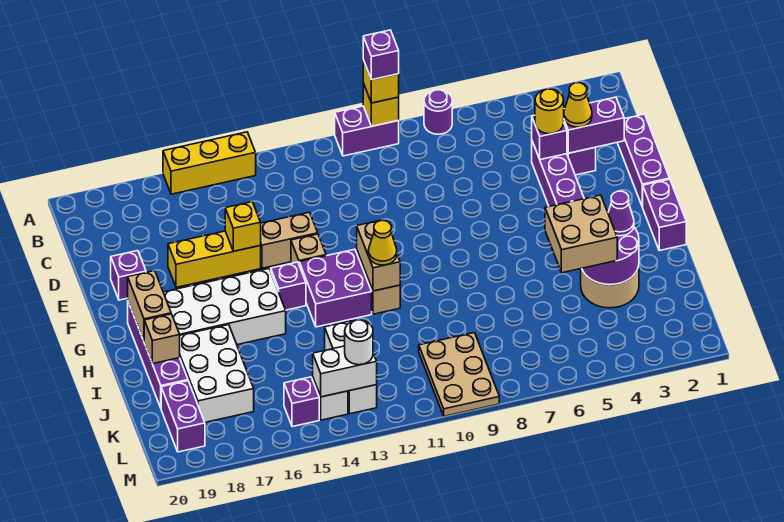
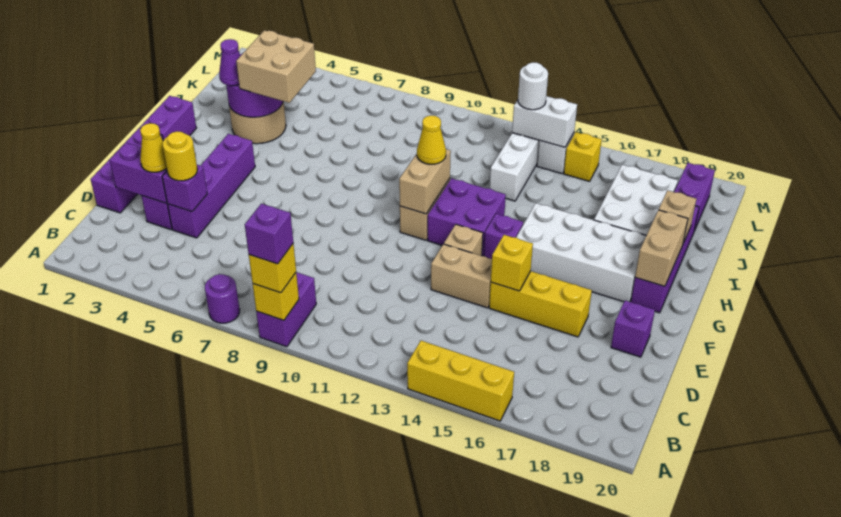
purple 1x2 brick [335,106,399,156] -> purple 1x2 brick turned to [256,272,316,347]
tan 2x3 plate [419,333,499,416] -> none
purple 1x1 brick [284,377,319,427] -> yellow 1x1 brick [564,132,602,181]

